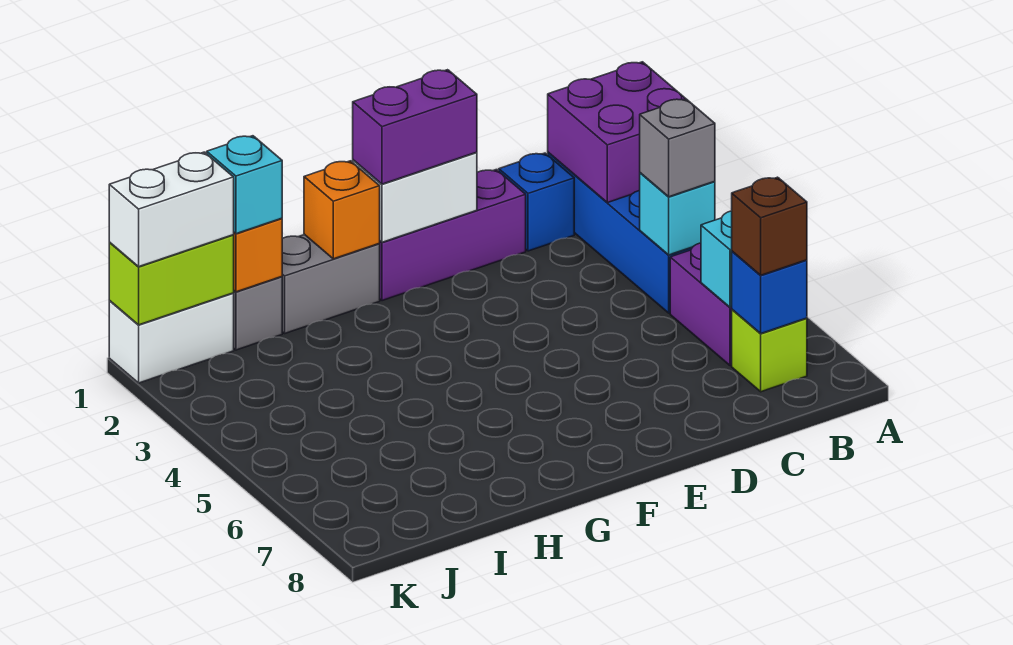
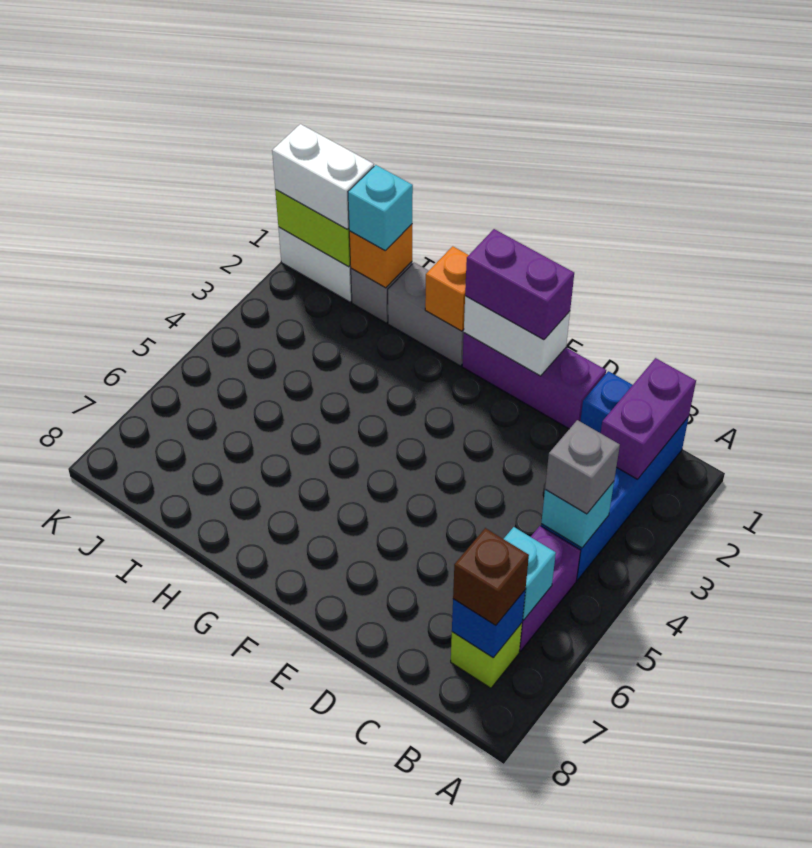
purple 2x2 brick [548,62,686,203] -> purple 1x2 brick [601,358,696,479]

